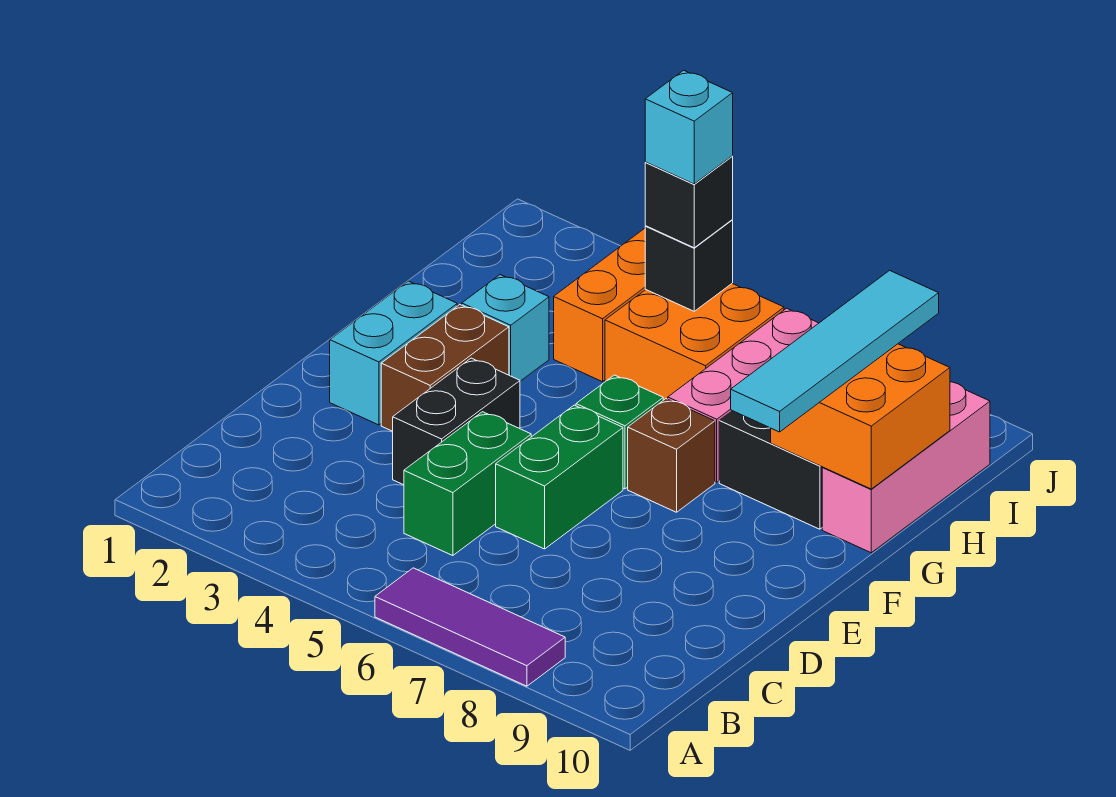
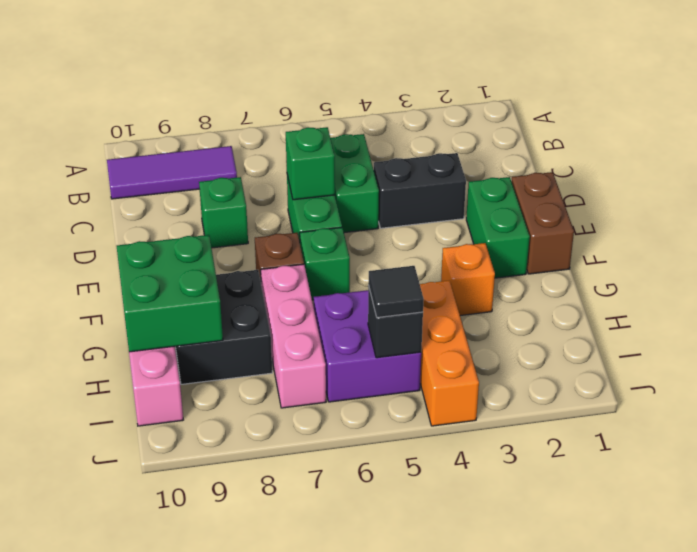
purple 1x3 tile [375,568,565,686] -> purple 1x3 tile moved to [107,146,237,199]
black 1x2 brick [393,358,520,485] -> black 1x2 brick turned to [374,153,466,228]
none -> green 1x1 brick [286,127,335,200]
none -> green 1x1 brick [199,177,248,248]
cyan 1x2 brick [330,281,457,425] -> green 1x2 brick [466,177,530,278]
brown 1x2 brick [381,305,509,431] -> brown 1x2 brick moved to [511,172,574,274]
cyan 1x4 tile [731,270,939,432] -> none
cyan 1x1 brick [462,275,549,381] -> orange 1x1 brick [441,243,495,316]
orange 2x2 brick [771,344,950,489] -> green 2x2 brick [117,235,223,352]
orange 2x2 brick [605,284,784,400] -> purple 2x2 brick [314,290,421,402]
black 1x1 brick [645,156,733,248] -> black 1x1 tile [368,266,424,318]
cyan 1x1 brick [645,70,733,184] -> none

